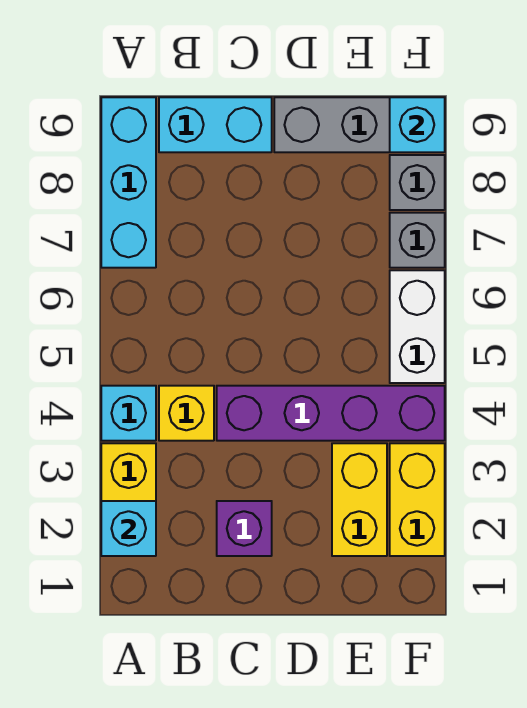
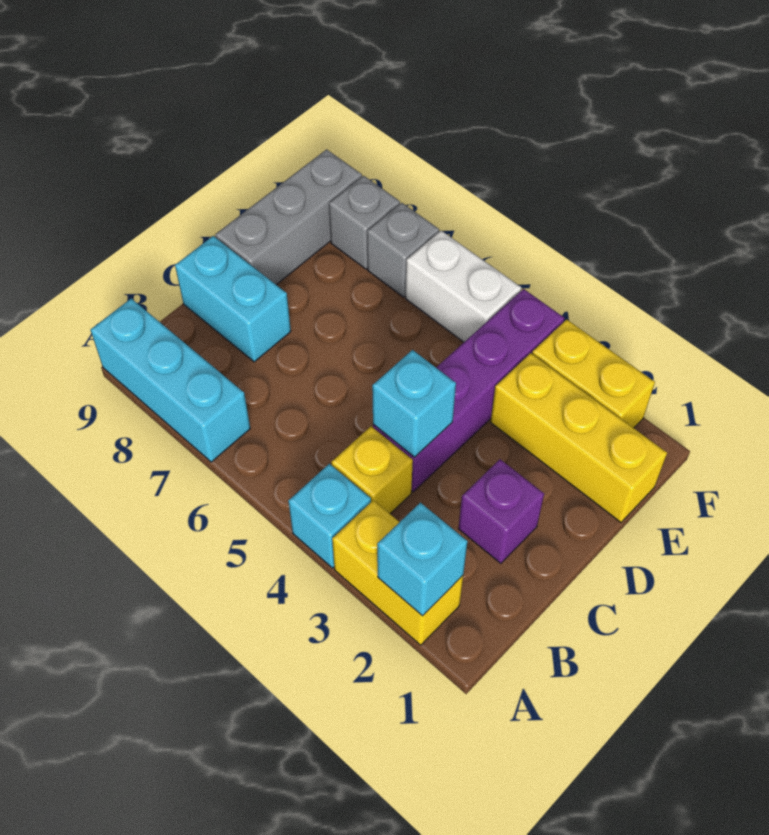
cyan 1x2 brick [159,97,272,152] -> cyan 1x2 brick turned to [175,236,291,362]
yellow 1x2 brick [332,443,387,556] -> yellow 1x3 brick [491,353,667,522]
cyan 1x1 brick [390,97,445,152] -> cyan 1x1 brick moved to [372,350,456,457]

